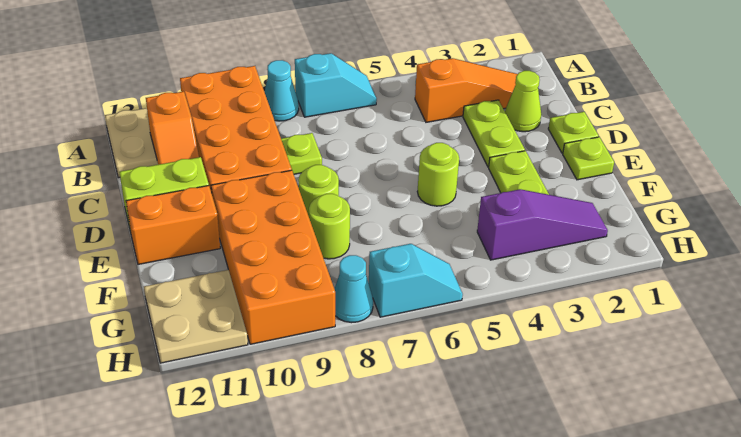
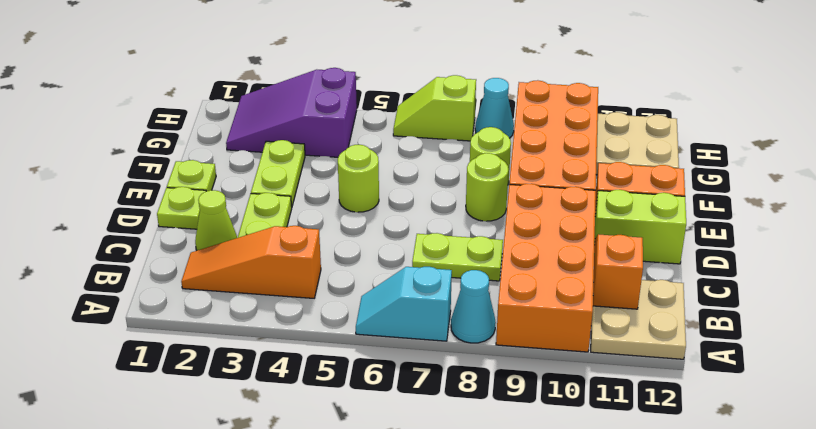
lime 1x1 plate [281,133,322,174] -> lime 1x2 plate [412,233,503,281]
purple 1x3 slope [477,189,608,260] -> purple 2x3 slope [226,68,357,157]
cyan 1x2 slope [369,244,463,317] -> lime 1x2 slope [393,75,476,141]

